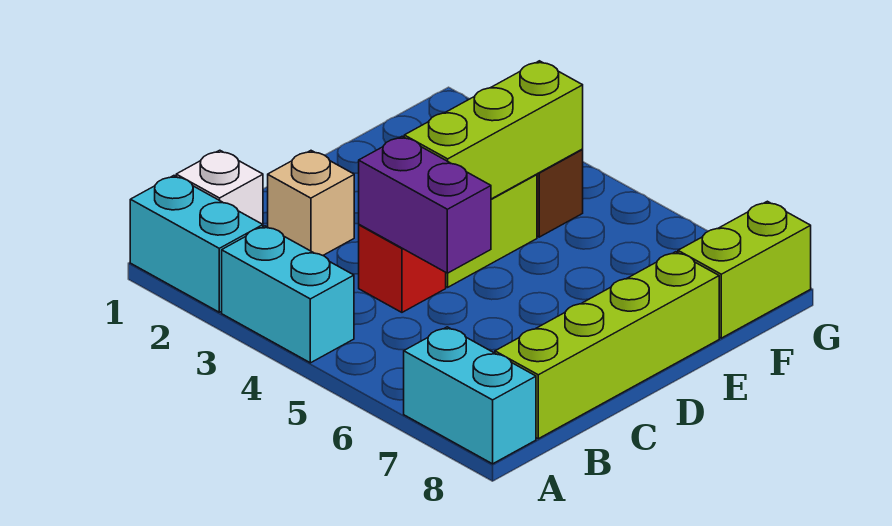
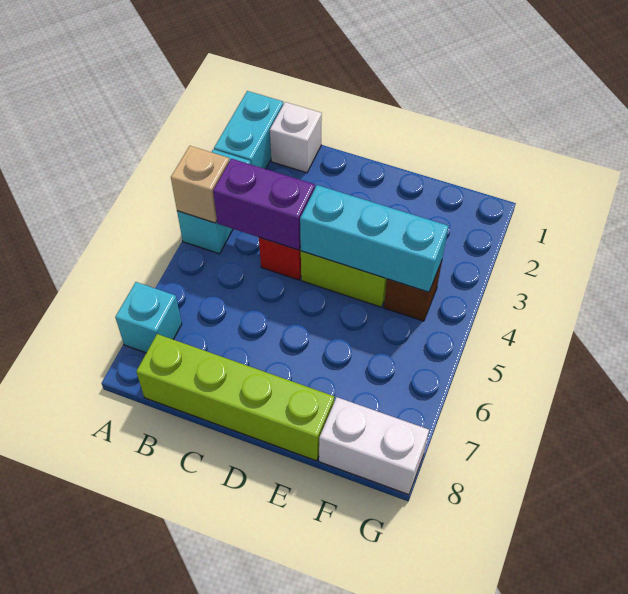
cyan 1x2 brick [404,327,536,464] -> cyan 1x1 brick [115,282,182,353]
tan 1x1 brick [268,151,354,255] -> tan 1x1 brick moved to [171,146,229,223]
purple 1x2 brick [359,136,491,273] -> purple 1x2 brick turned to [213,159,315,250]
lime 1x3 brick [404,61,583,199] -> cyan 1x3 brick [300,185,448,292]
lime 1x2 brick [678,201,811,338] -> white 1x2 brick [319,397,429,495]

